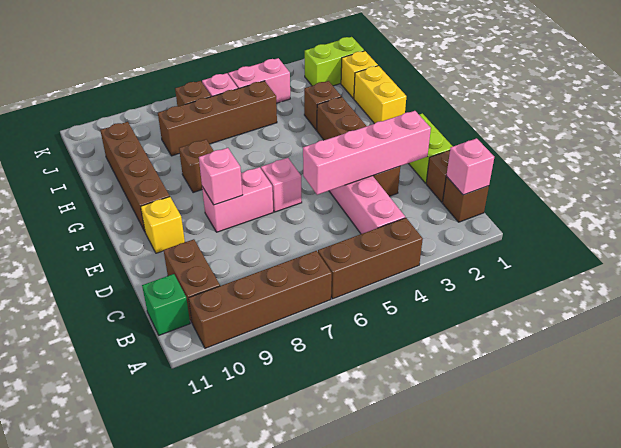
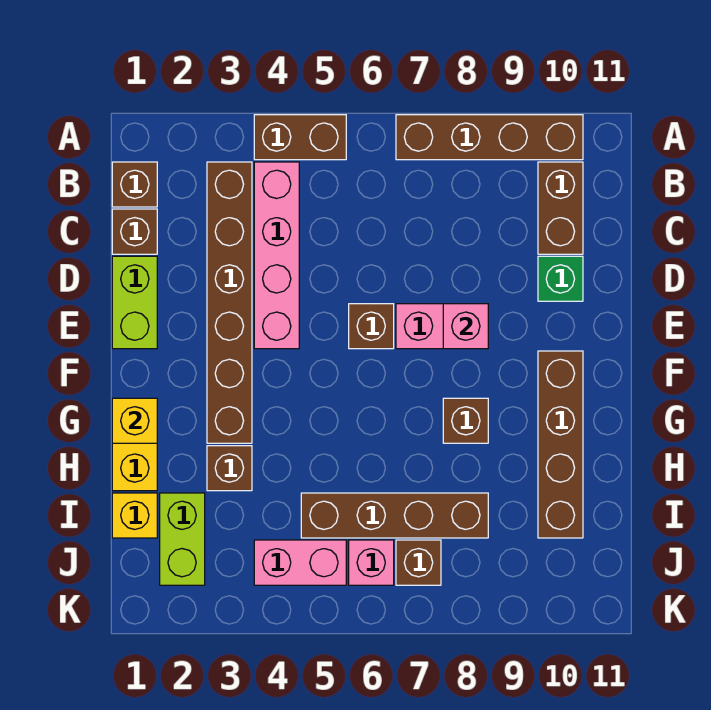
brown 1x3 brick [318,218,423,299] -> brown 1x2 brick [254,115,346,160]
pink 1x1 brick [446,138,494,195] -> none
green 1x1 brick [142,274,190,335] -> green 1x1 brick moved to [538,256,583,301]
pink 1x4 brick [303,111,431,195] -> none
brown 1x4 brick [317,97,400,196] -> brown 1x6 brick [207,162,252,443]
pink 1x1 brick [261,158,302,212] -> brown 1x1 brick [349,304,394,349]
yellow 1x1 brick [141,197,185,253] -> yellow 1x1 brick moved to [112,398,157,443]
lime 1x2 brick [305,37,364,86] -> lime 1x2 brick turned to [160,493,205,585]

